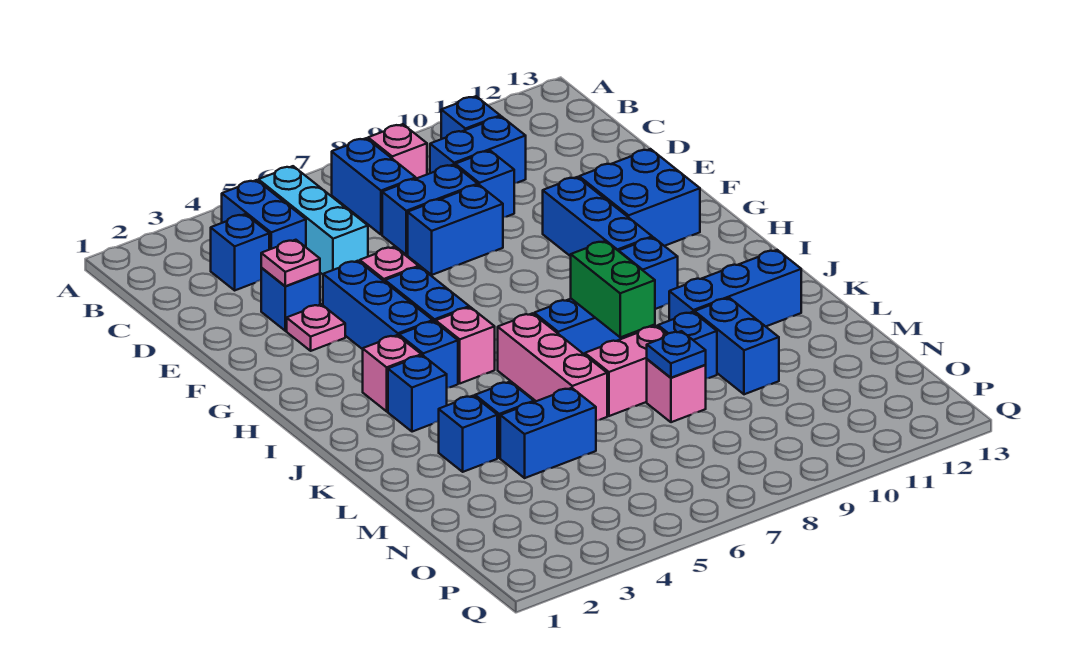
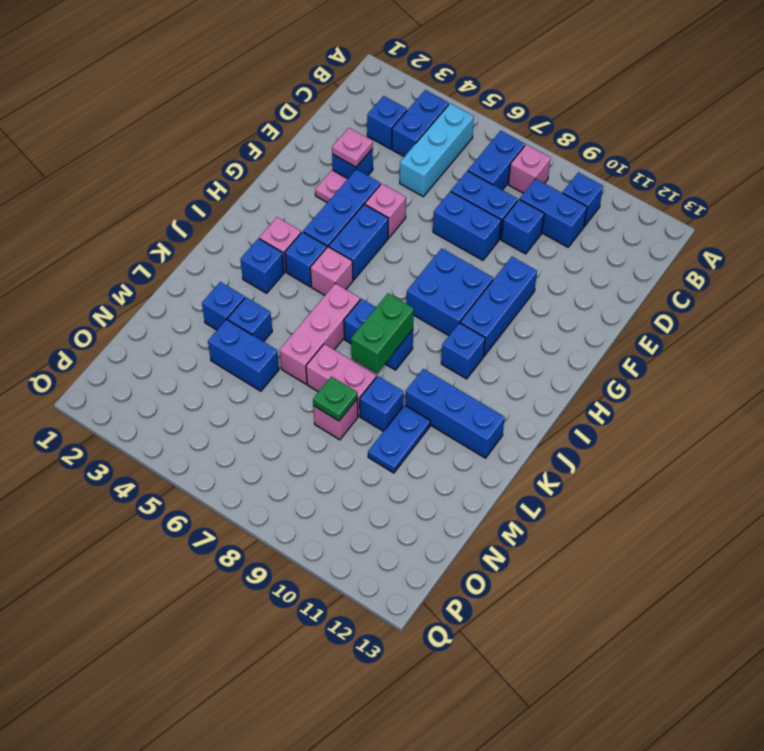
blue 2x2 brick [579,149,700,246] -> blue 2x2 brick moved to [407,248,493,336]
blue 1x2 brick [695,298,779,394] -> blue 1x2 plate [368,405,430,473]
blue 1x1 plate [647,331,706,378] -> green 1x1 plate [313,377,357,421]

